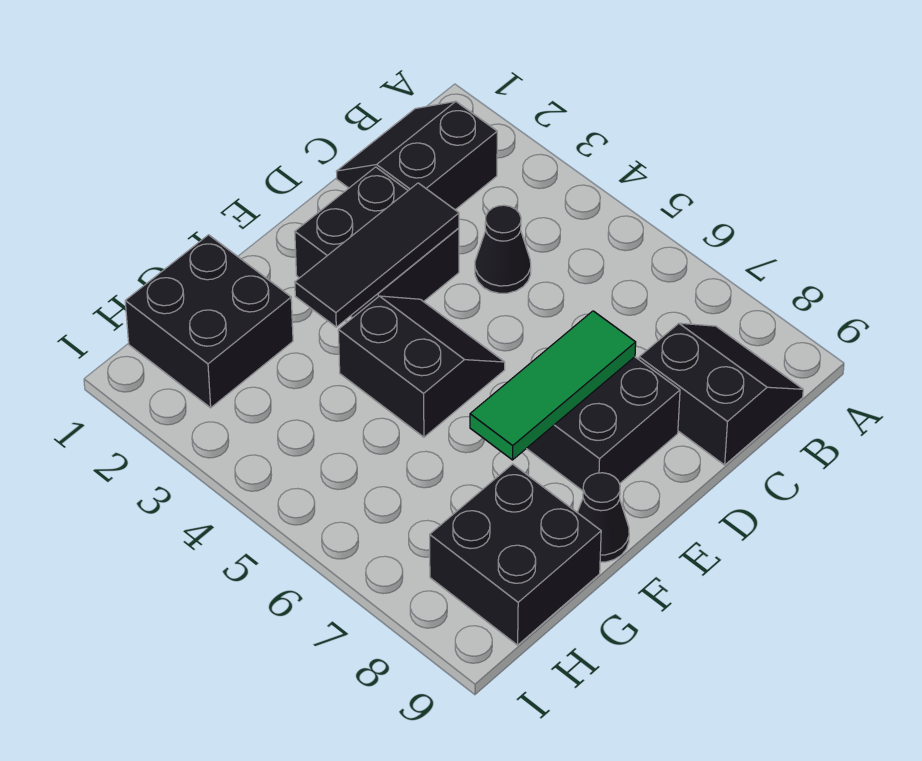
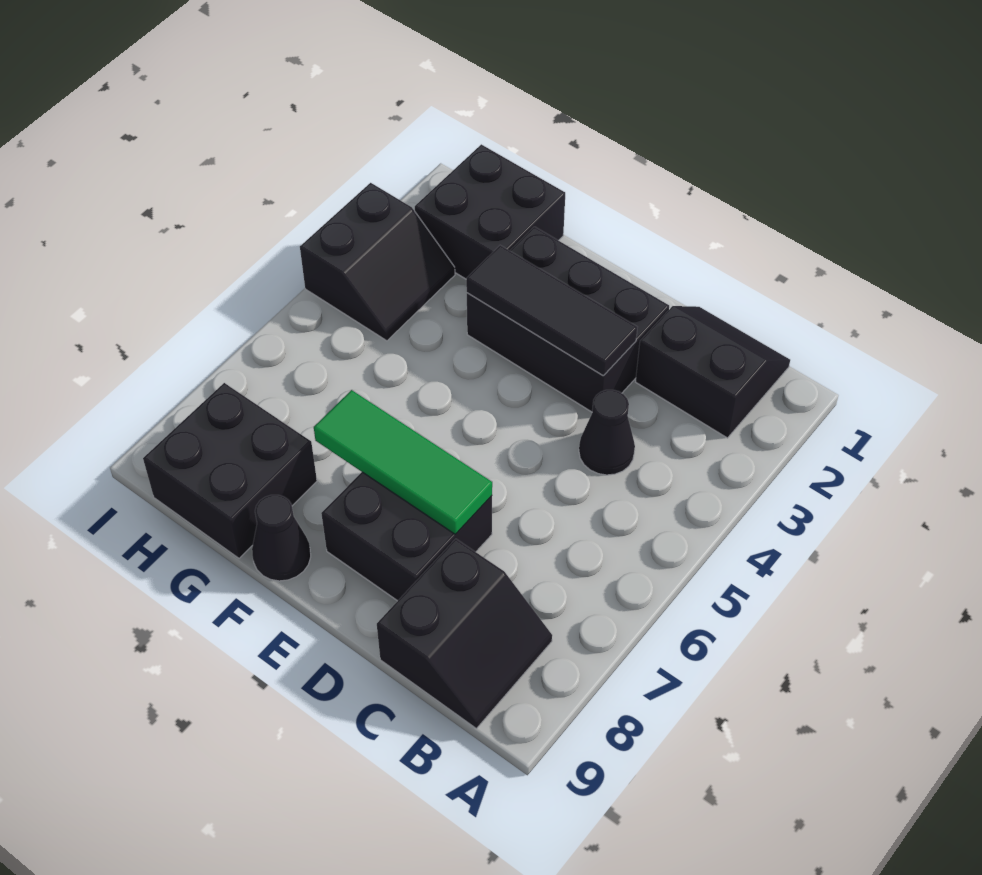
black 2x2 brick [295,167,459,318] -> black 2x3 brick [467,227,669,412]
black 2x2 slope [338,296,505,437] -> black 2x2 slope moved to [300,183,455,341]

